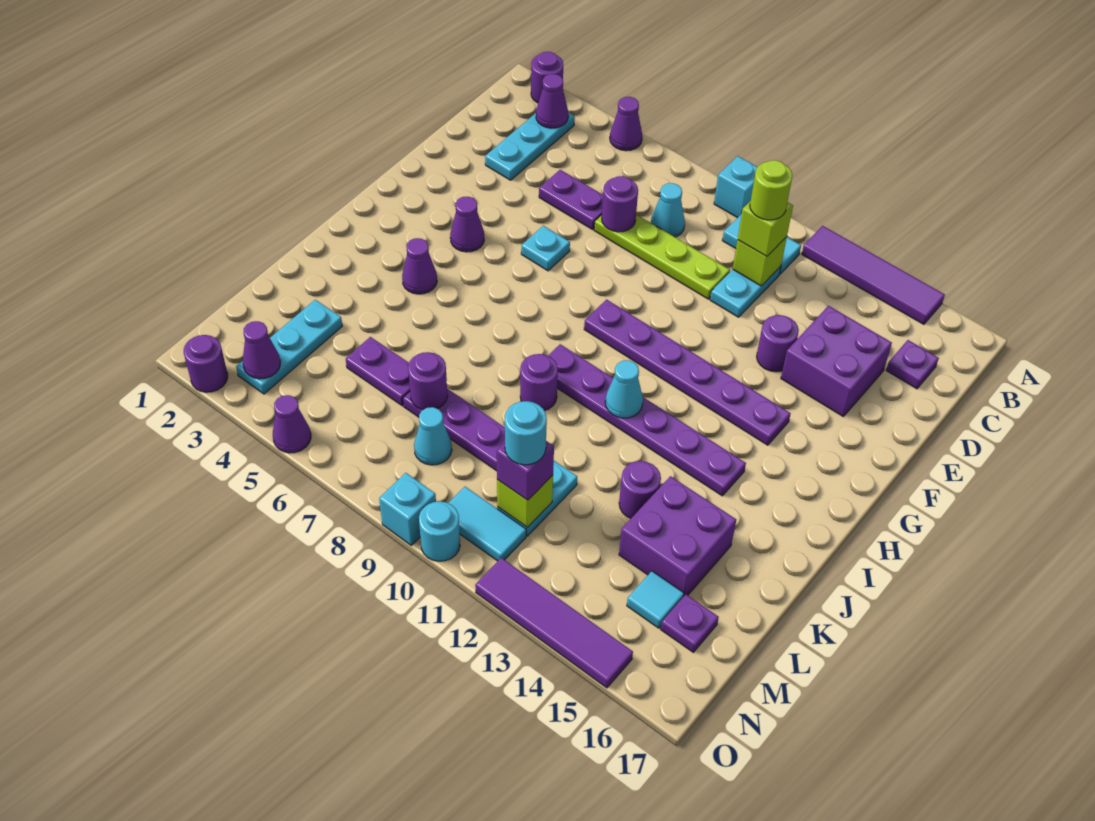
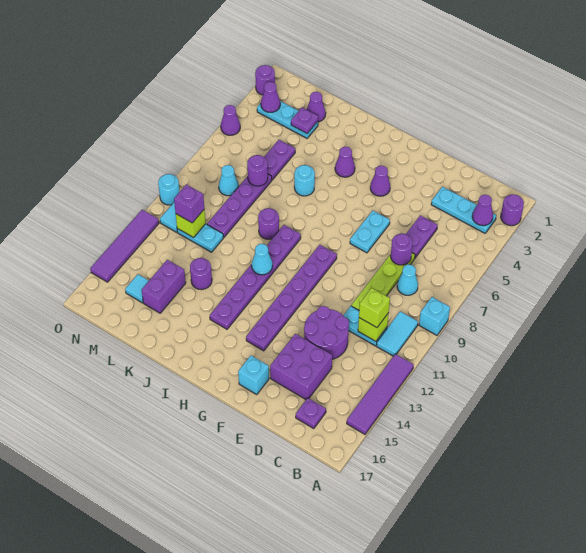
purple 1x1 cone [610,97,642,151] -> purple 1x1 cone moved to [307,92,326,122]
lime 1x1 round brick [750,160,792,220] -> none
purple 1x1 round brick [757,315,799,372] -> purple 2x2 round brick [304,306,349,359]
cyan 1x1 plate [521,226,570,271] -> cyan 1x2 plate [350,211,390,253]
purple 2x2 brick [619,476,736,596] -> purple 1x2 brick [142,260,186,313]
cyan 1x1 round brick [505,401,547,465] -> cyan 1x1 round brick moved to [294,165,315,196]
purple 1x1 plate [661,594,719,652] -> purple 1x1 plate moved to [291,108,318,133]
cyan 1x1 brick [379,473,436,545] -> cyan 1x1 brick moved to [238,356,269,394]

